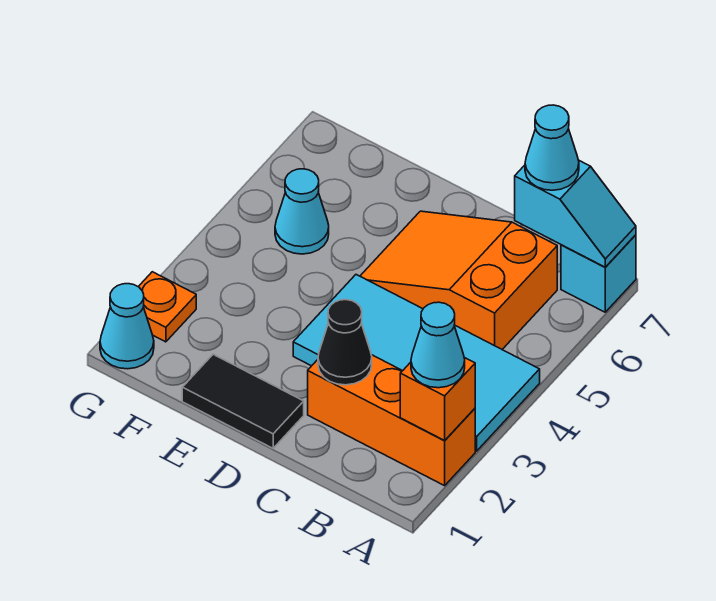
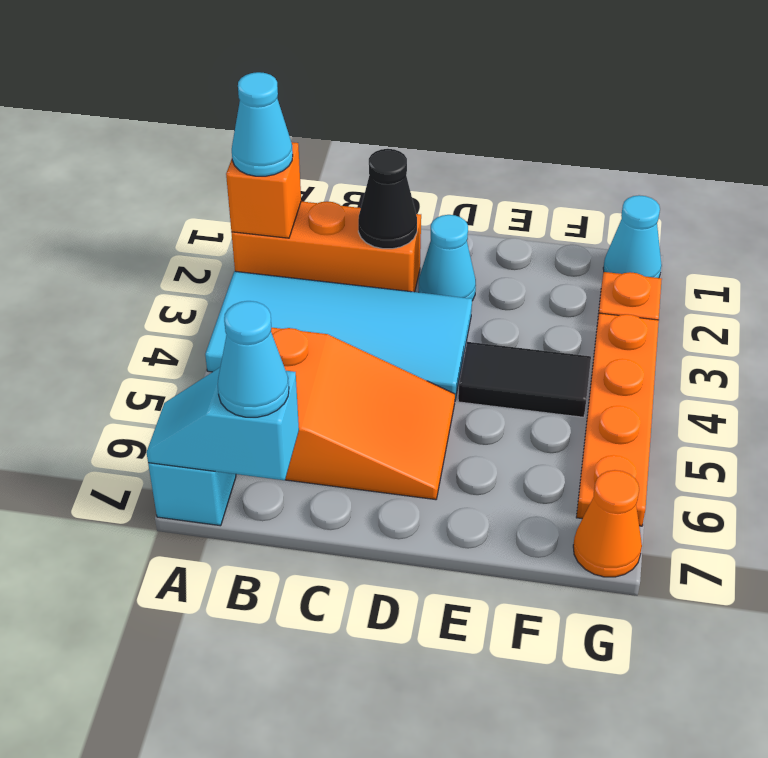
black 1x2 tile [182,354,304,448] -> black 1x2 tile moved to [458,342,591,417]
cyan 1x1 cone [275,169,329,254] -> cyan 1x1 cone moved to [419,215,476,301]
none -> orange 1x4 plate [576,313,659,526]
none -> orange 1x1 cone [573,470,642,577]

